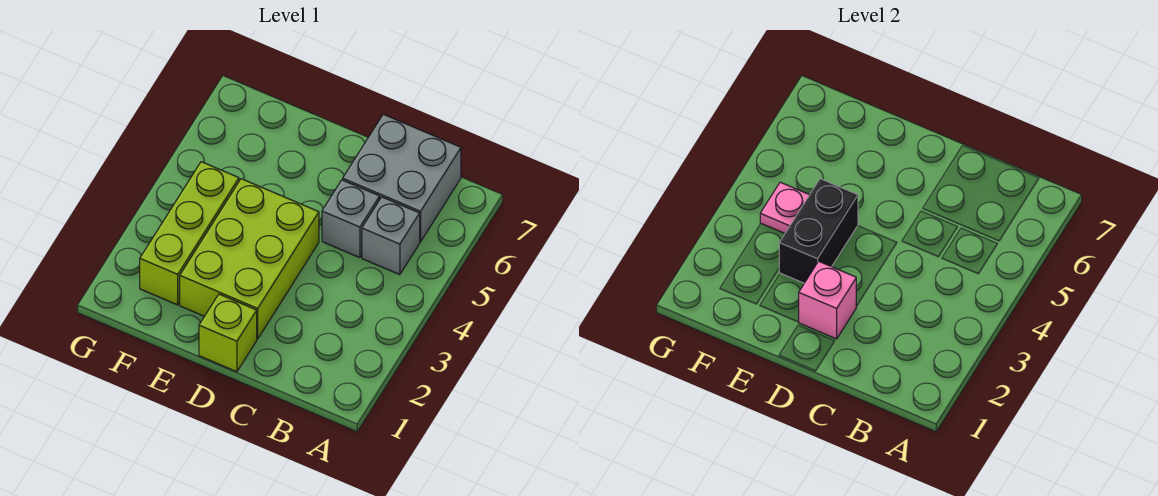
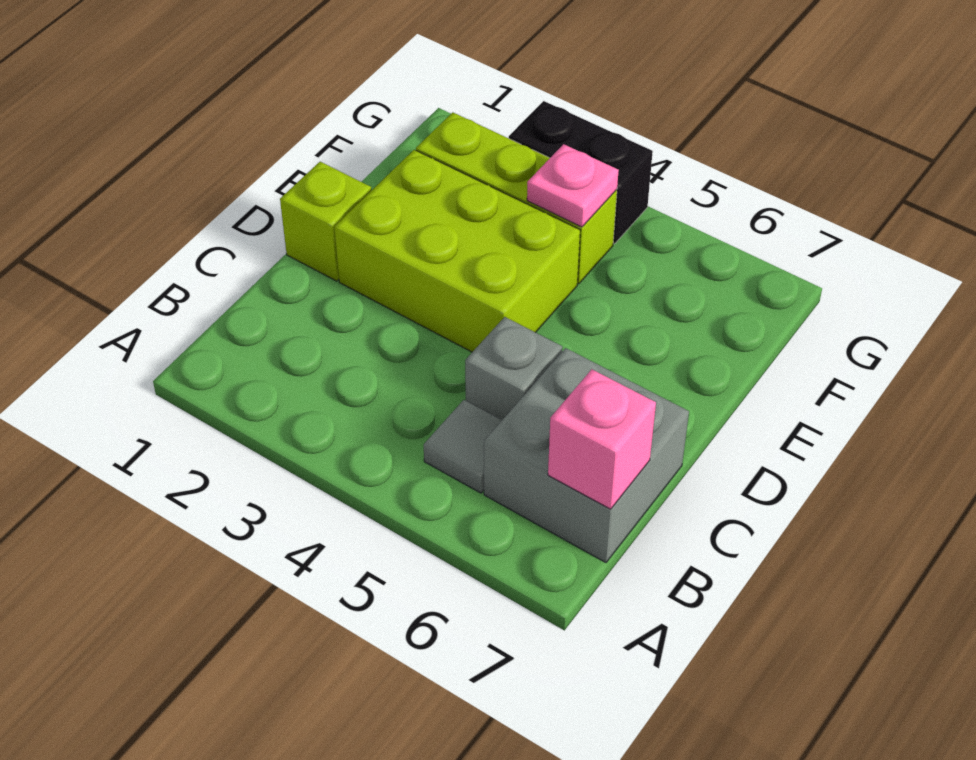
grey 1x1 brick [362,197,420,275] -> grey 1x1 tile [424,400,502,493]
pink 1x1 brick [799,261,856,339] -> pink 1x1 brick moved to [548,369,656,509]
black 1x2 brick [779,179,858,283] -> black 1x2 brick moved to [509,101,653,244]

